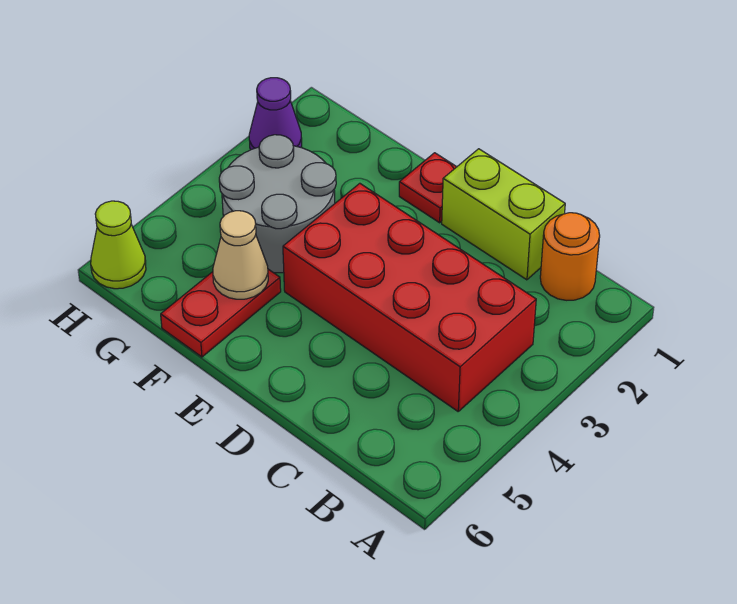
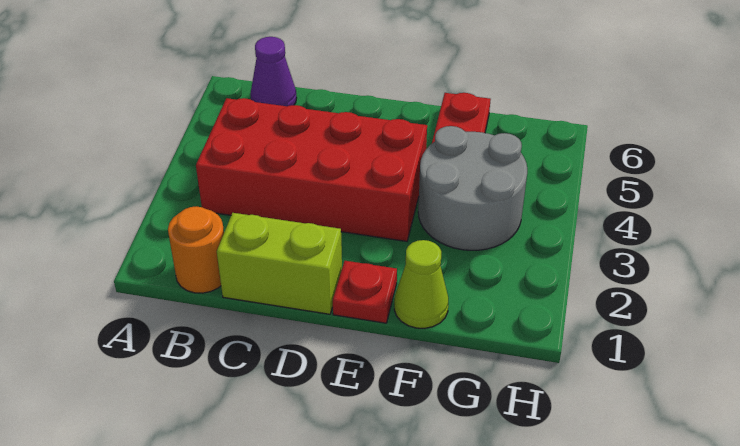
tan 1x1 cone [213,211,268,299] -> none
purple 1x1 cone [249,78,302,150] -> purple 1x1 cone moved to [250,37,297,106]
lime 1x1 cone [91,201,146,289] -> lime 1x1 cone moved to [394,240,448,328]

